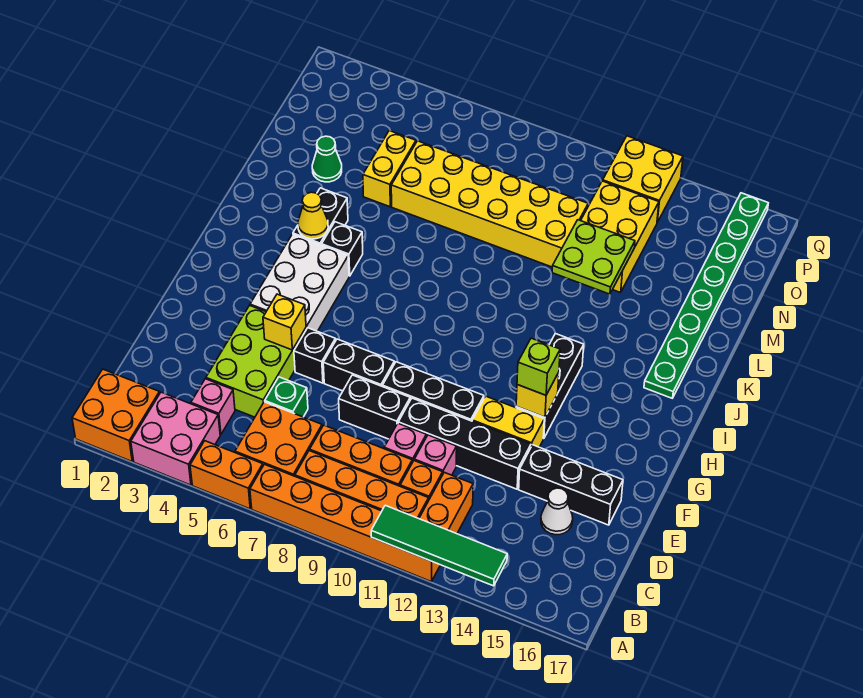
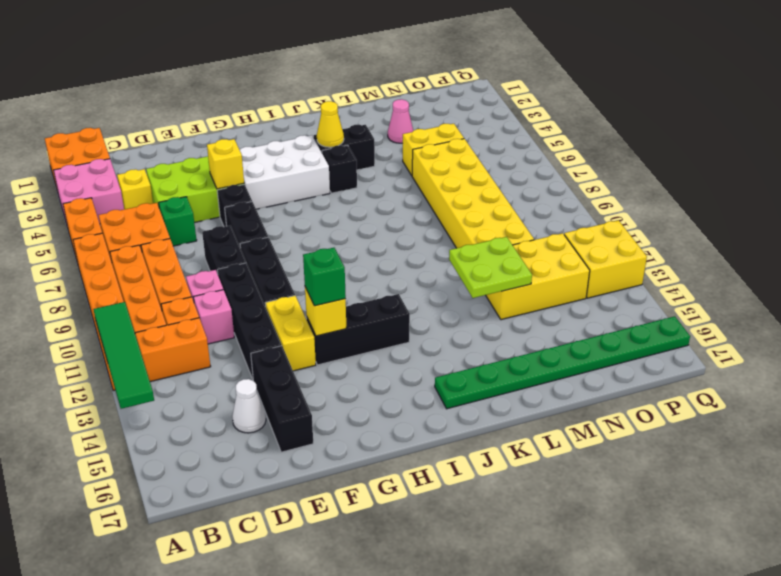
pink 1x1 brick [191,379,235,435] -> yellow 1x1 brick [117,169,153,209]
lime 1x1 brick [517,338,560,395] -> green 1x1 brick [303,248,346,306]
green 1x1 cone [312,136,342,182] -> pink 1x1 cone [388,99,413,143]

